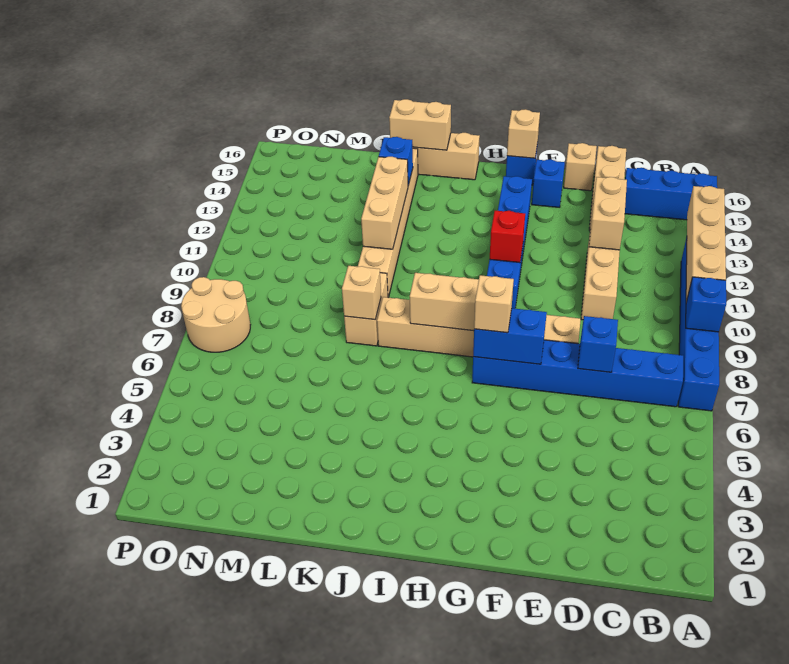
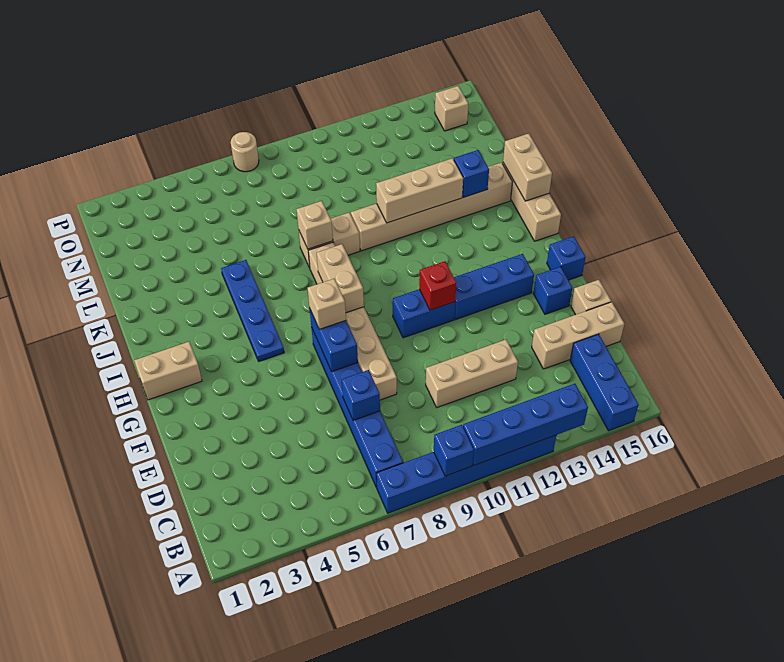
tan 1x4 brick [686,186,726,302] -> blue 1x4 brick [463,384,588,465]
tan 1x2 brick [589,177,627,250] -> tan 1x2 brick moved to [134,342,202,400]
tan 1x1 brick [507,109,540,158] -> tan 1x1 brick moved to [435,86,468,131]
none -> blue 1x4 plate [221,260,284,361]
tan 2x2 round brick [181,277,250,352] -> tan 1x1 round brick [231,132,259,172]

